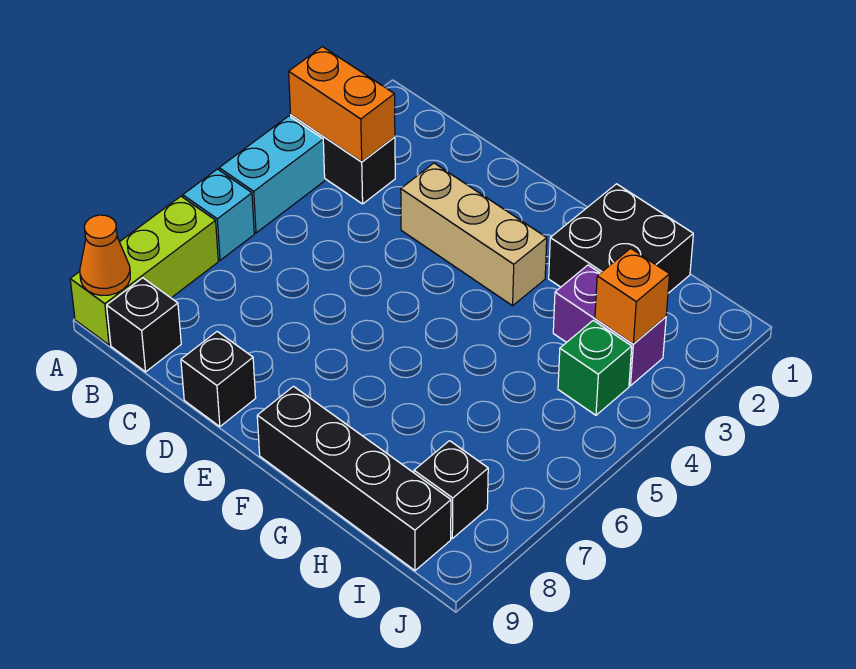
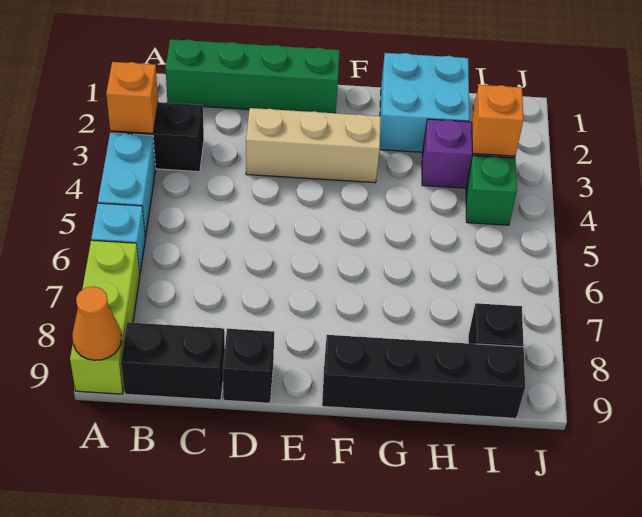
orange 1x2 brick [289,47,395,162] -> orange 1x1 brick [106,62,158,133]
none -> green 1x4 brick [166,39,340,113]
black 1x1 brick [107,278,181,372] -> black 1x2 brick [121,322,225,400]
black 2x2 brick [549,184,693,293] -> cyan 2x2 brick [380,53,470,152]

